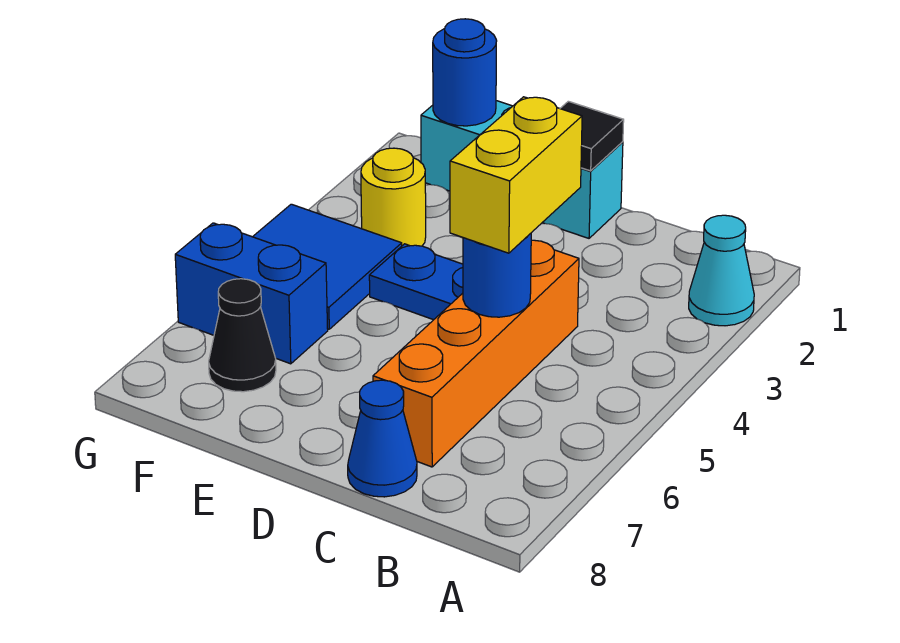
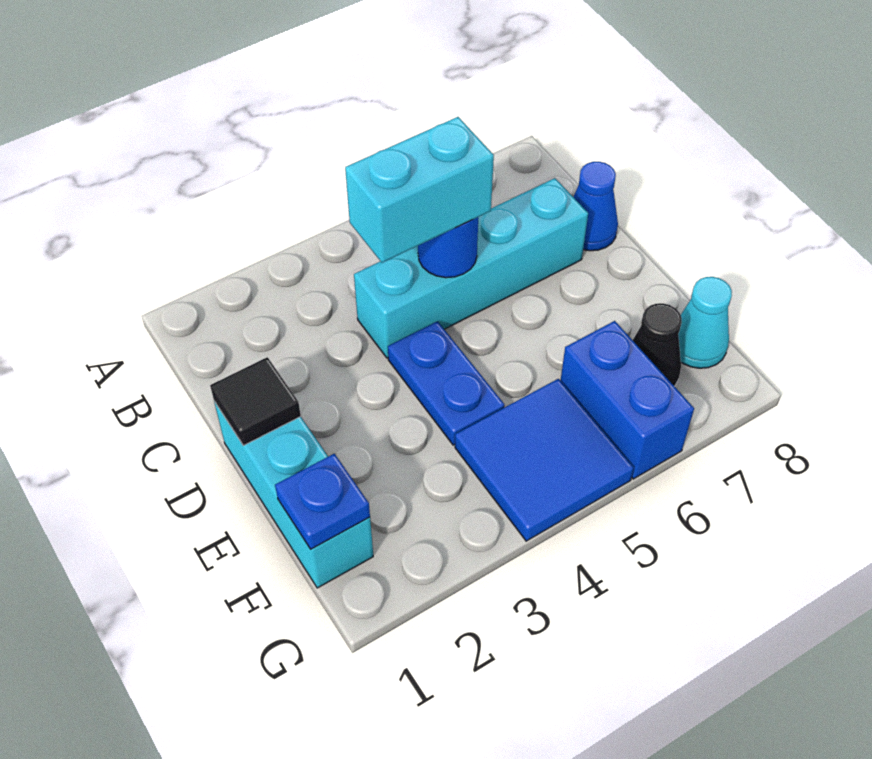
cyan 1x1 cone [689,215,754,326] -> cyan 1x1 cone moved to [678,277,732,368]
orange 1x4 brick [373,240,579,467] -> cyan 1x4 brick [354,178,588,358]
yellow 1x2 brick [450,97,582,253] -> cyan 1x2 brick [345,117,494,263]
blue 1x1 round brick [433,19,496,126] -> blue 1x1 plate [275,454,370,549]
yellow 1x1 round brick [361,148,426,246] -> none

